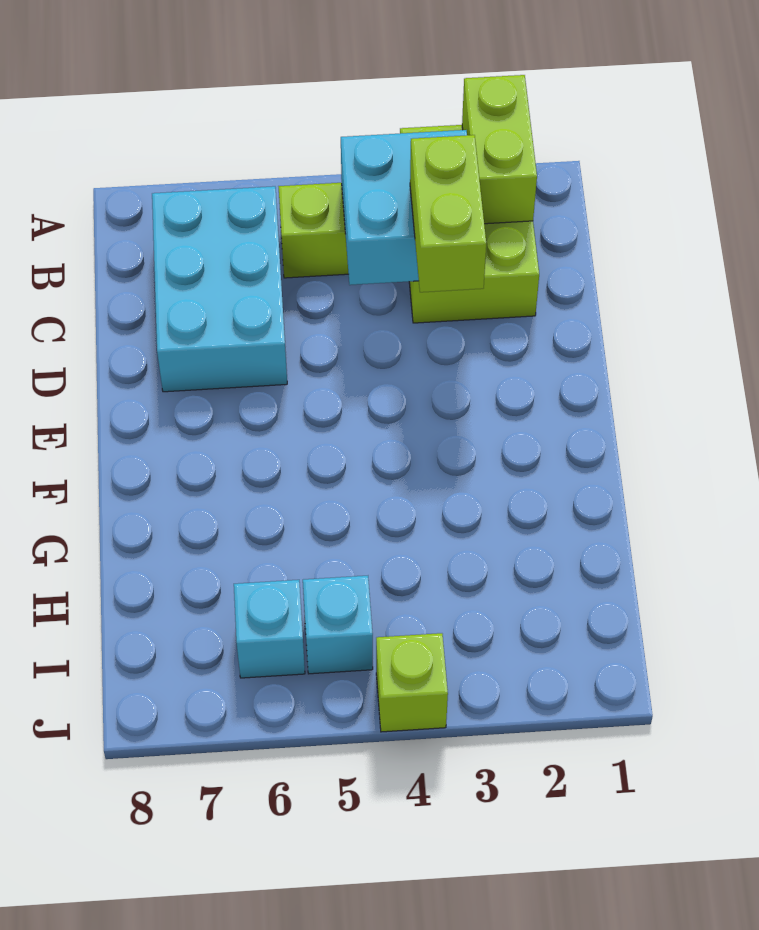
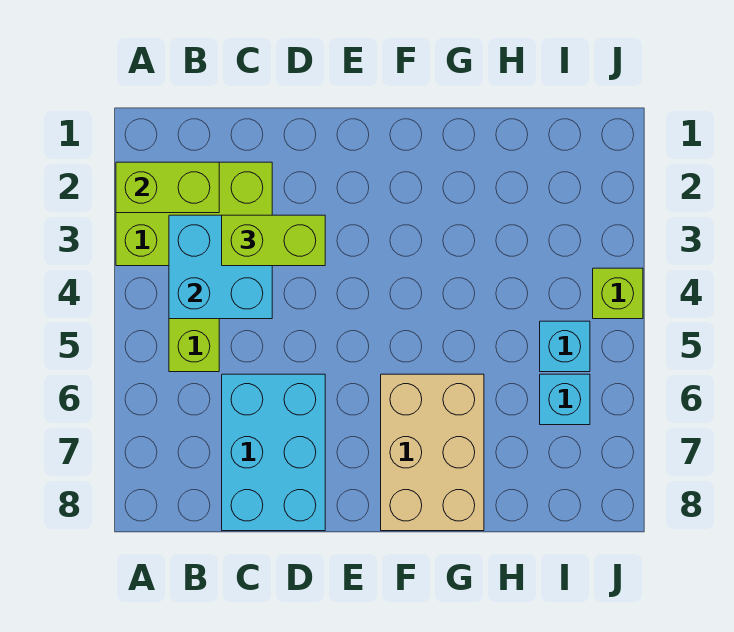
cyan 2x3 brick [152,186,287,392] -> cyan 2x3 brick turned to [222,374,325,531]
none -> tan 2x3 brick [381,374,484,531]

